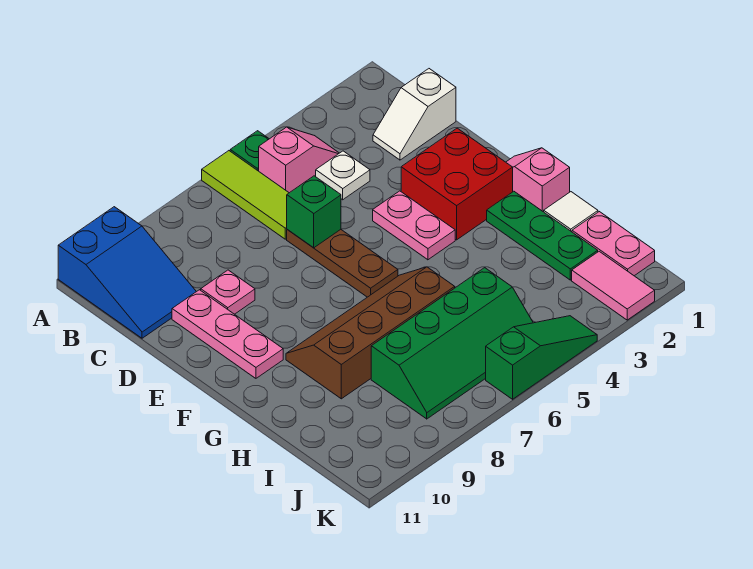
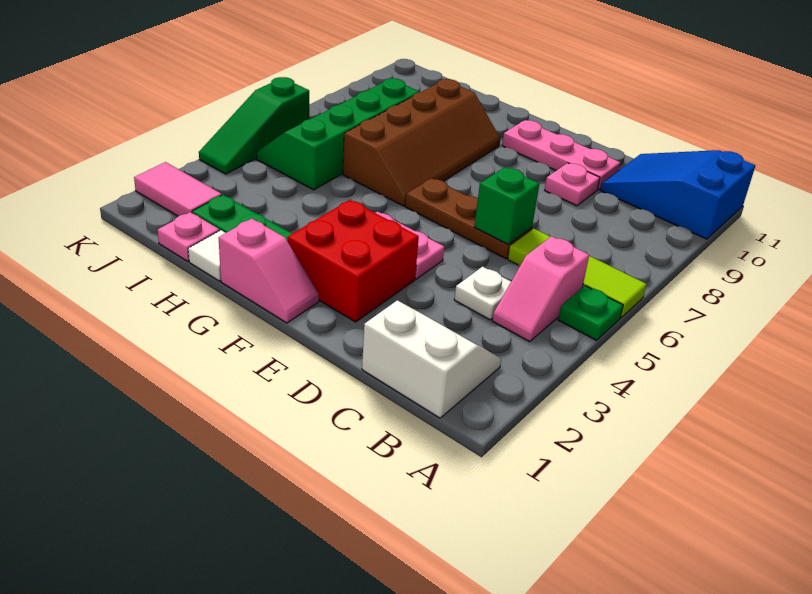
white 1x2 slope [373,69,456,160] -> white 2x2 slope [362,300,501,418]
pink 1x2 plate [572,212,655,276] -> pink 1x1 plate [158,212,220,261]

